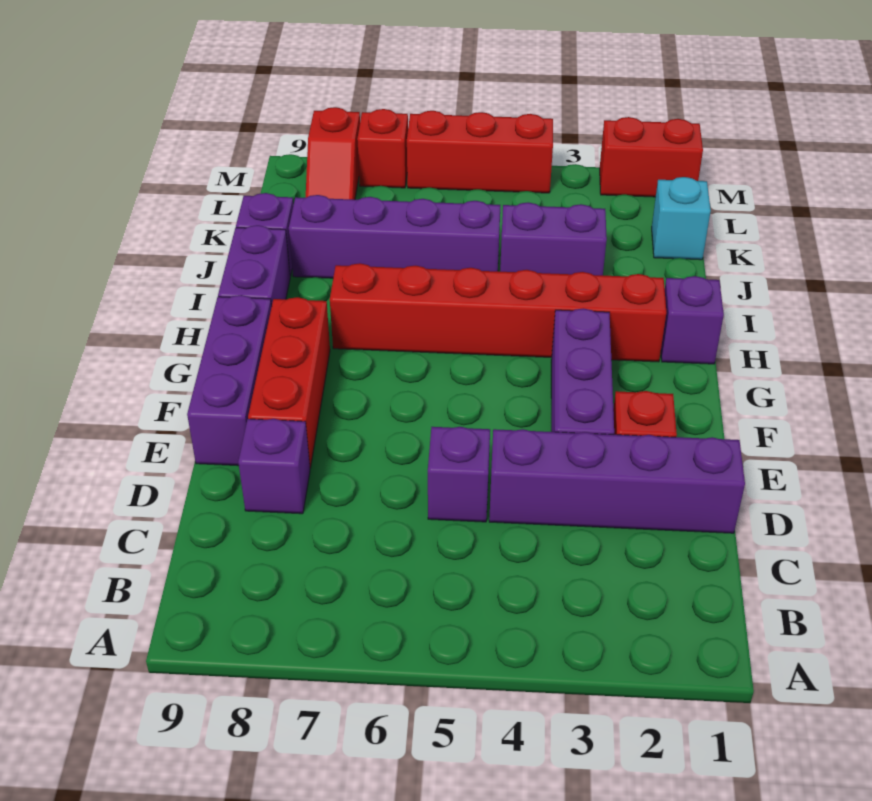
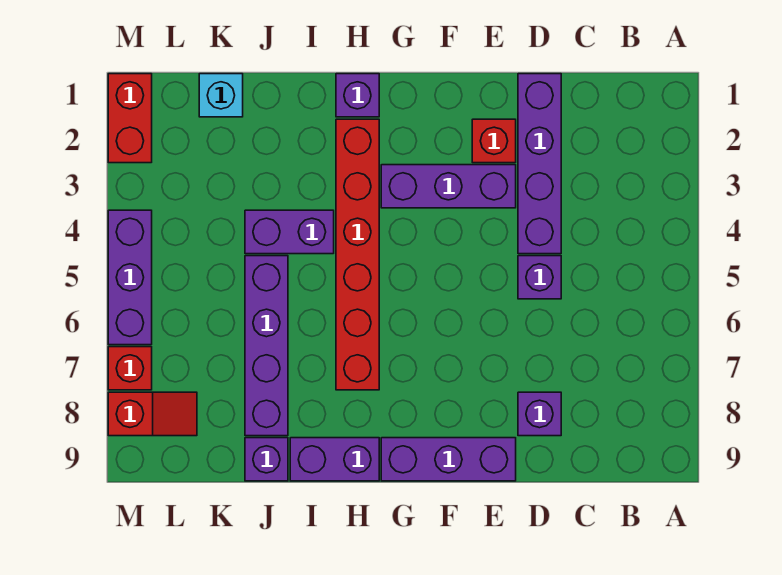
red 1x3 brick [248,297,330,468] -> none
purple 1x2 brick [500,202,607,275] -> purple 1x2 brick turned to [245,210,334,254]
red 1x3 brick [407,111,553,193] -> purple 1x3 brick [108,210,152,345]

